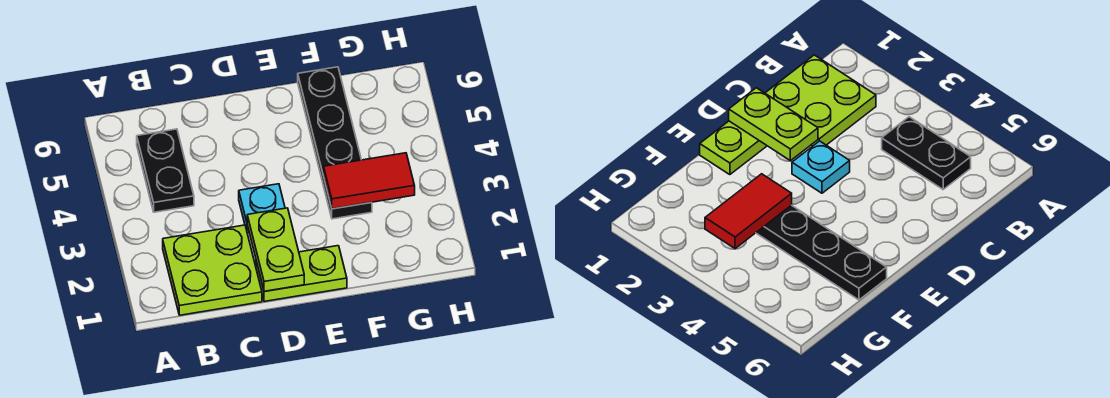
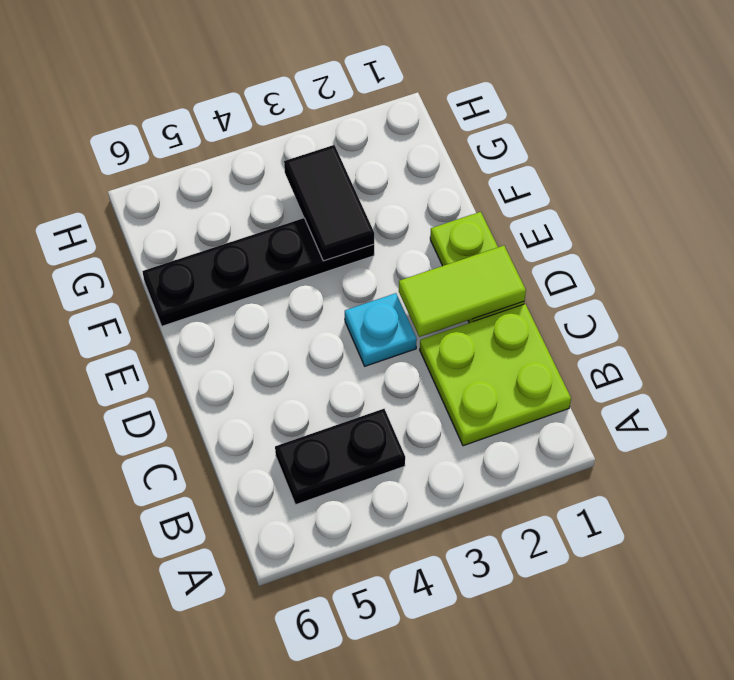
lime 1x2 plate [247,208,304,291] -> lime 1x2 tile [399,246,526,337]
red 1x2 tile [324,153,415,209] -> black 1x2 tile [284,145,374,261]

